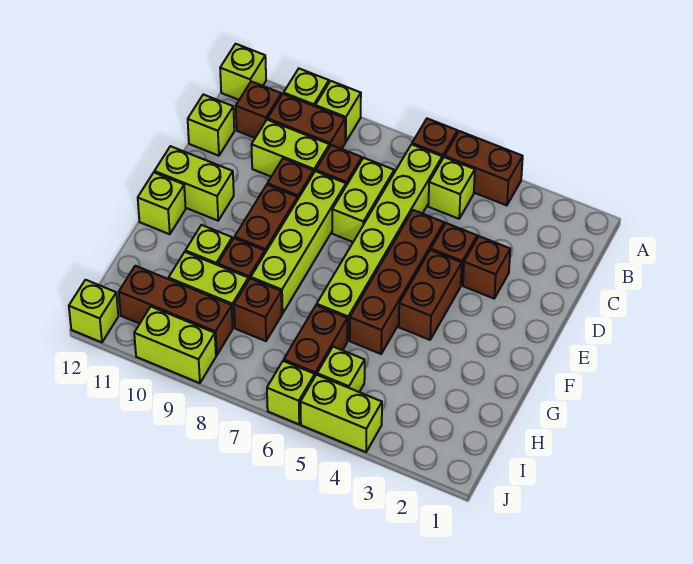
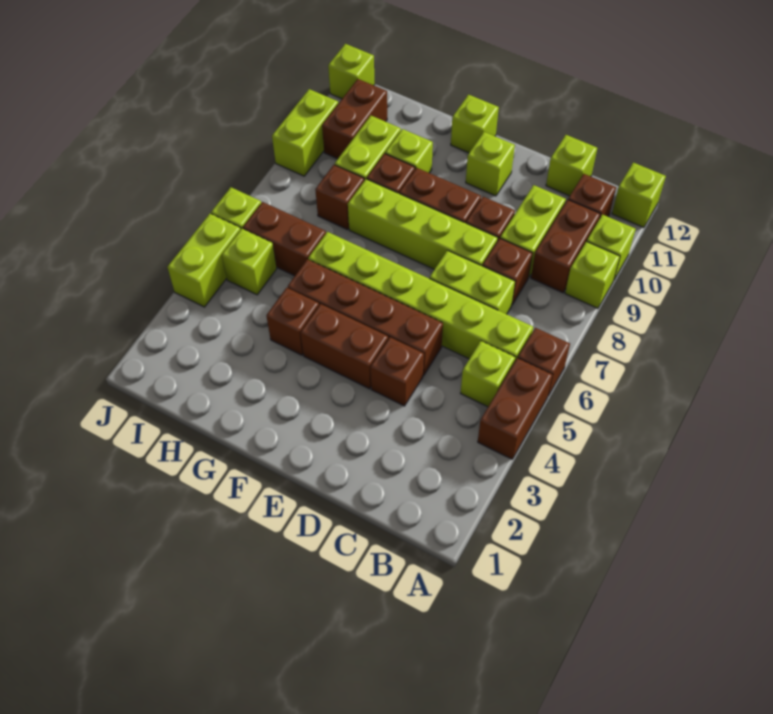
brown 1x1 brick [463,236,510,298] -> brown 1x1 brick moved to [266,288,319,355]
lime 1x2 brick [154,146,234,221] -> lime 1x1 brick [466,132,515,196]
brown 1x3 brick [119,266,233,355] -> brown 1x2 brick [322,79,387,159]

